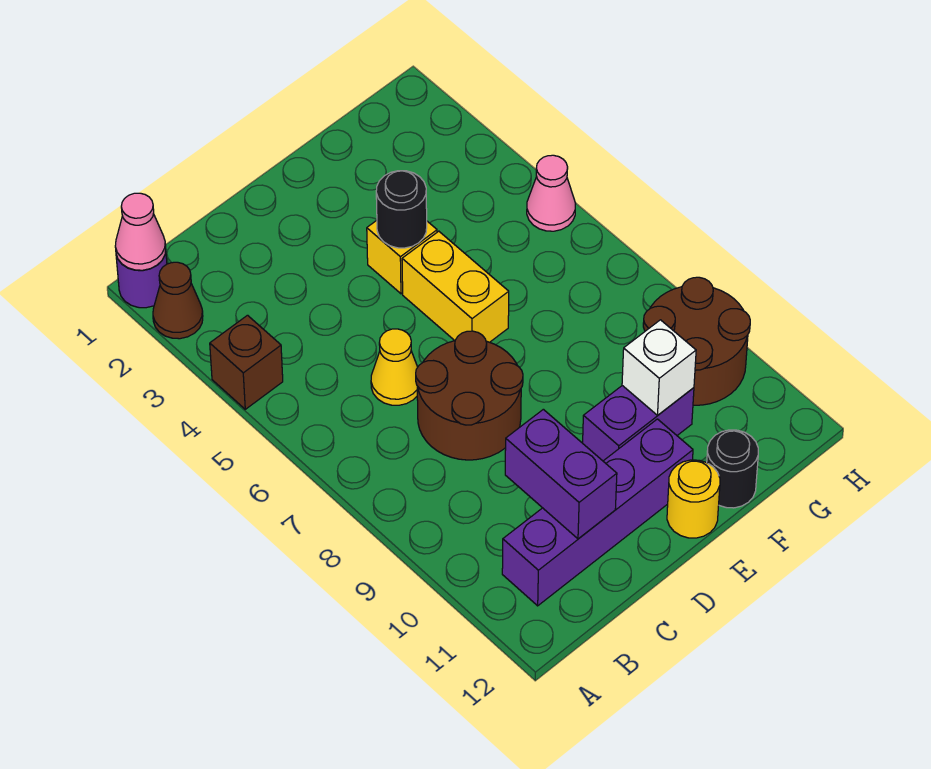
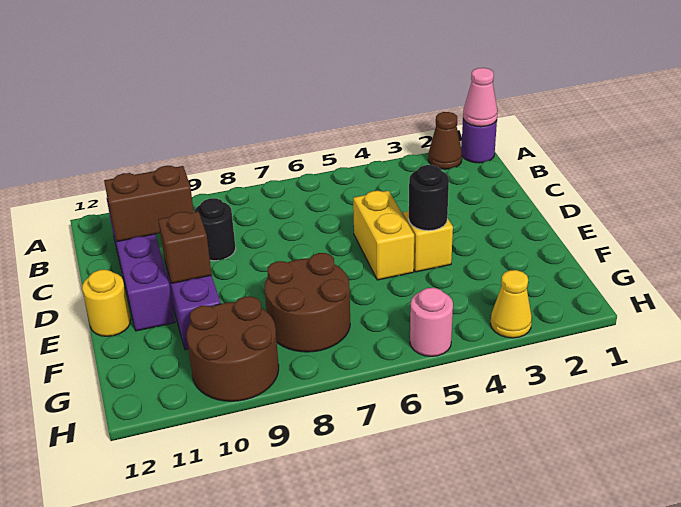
brown 1x1 brick [210,315,283,409] -> brown 1x1 brick moved to [158,211,212,283]
yellow 1x1 cone [371,329,418,405] -> yellow 1x1 cone moved to [490,270,532,338]
brown 2x2 round brick [416,331,523,460] -> brown 2x2 round brick moved to [265,253,350,352]
purple 1x2 brick [505,409,617,539] -> brown 1x2 brick [104,166,194,242]
yellow 1x2 brick [402,231,509,342] -> yellow 1x2 brick turned to [353,191,414,280]
white 1x1 brick [622,320,696,415] -> none
black 1x1 round brick [707,430,758,508] -> black 1x1 round brick moved to [194,198,236,261]
pink 1x1 cone [527,155,575,231] -> pink 1x1 round brick [410,288,453,356]

